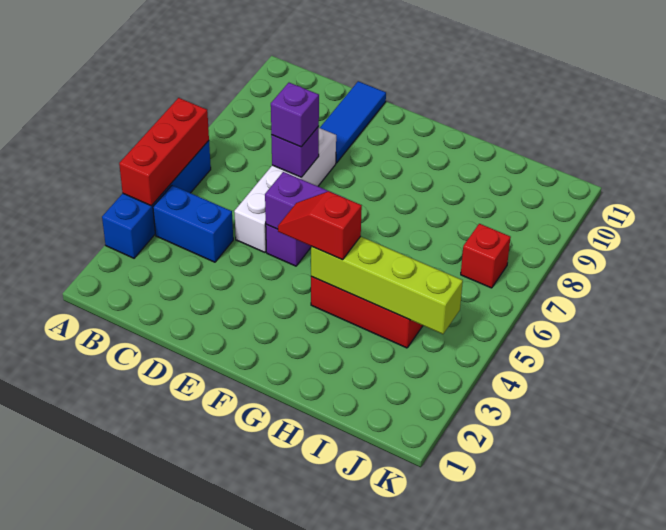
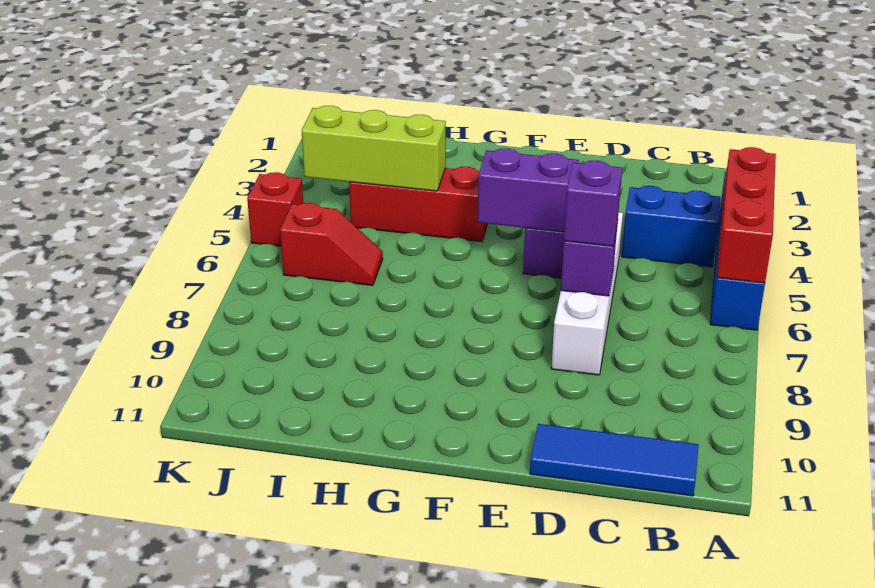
blue 1x3 tile [320,81,386,163] -> blue 1x3 tile turned to [530,424,699,496]
red 1x2 slope [278,191,362,260] -> red 1x2 slope moved to [280,203,383,285]
lime 1x4 brick [311,237,463,334] -> lime 1x3 brick [302,106,446,191]
red 1x1 brick [461,224,511,288] -> red 1x1 brick moved to [247,172,303,246]

